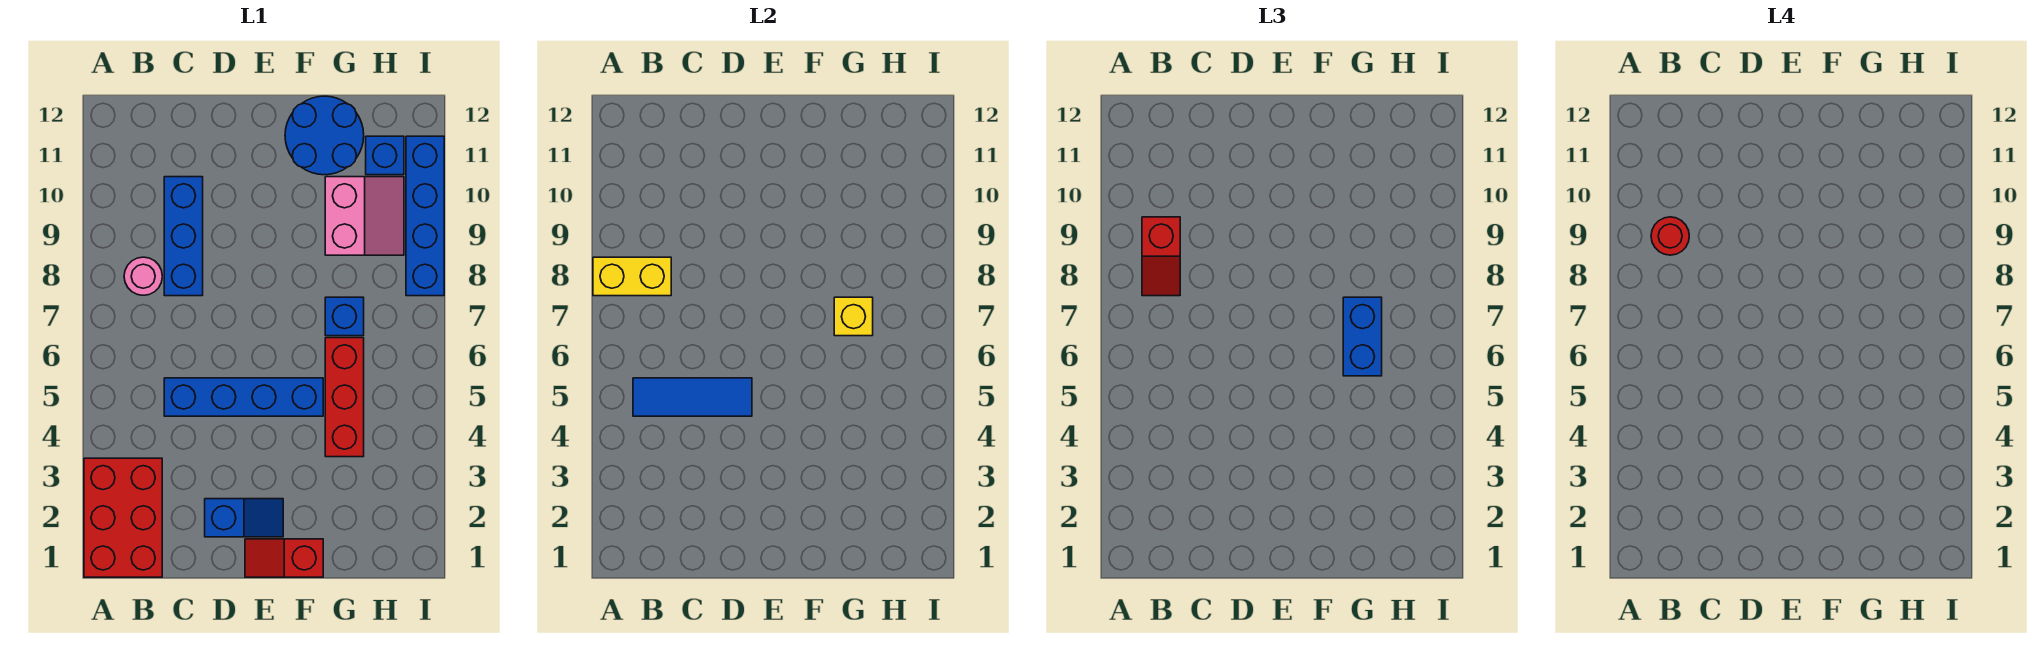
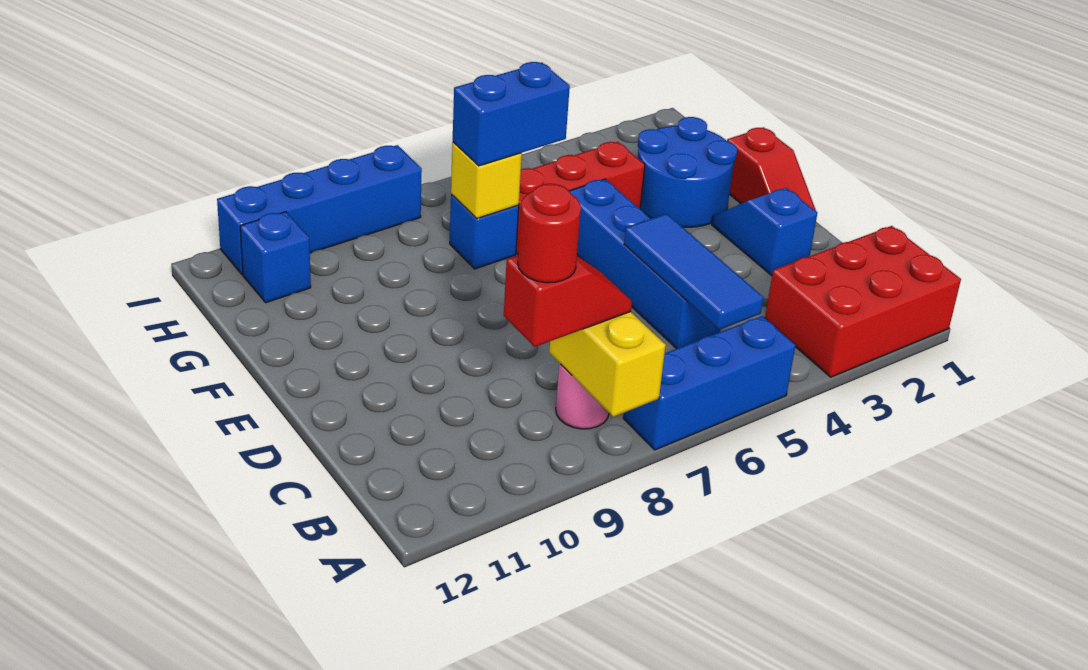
blue 1x3 brick [164,177,203,296] -> blue 1x3 brick moved to [623,316,795,450]
blue 2x2 round brick [285,96,364,175] -> blue 2x2 round brick moved to [638,117,737,227]
pink 2x2 slope [325,177,404,255] -> none

